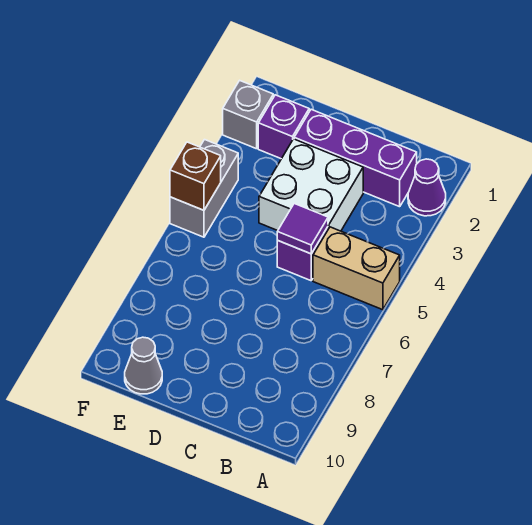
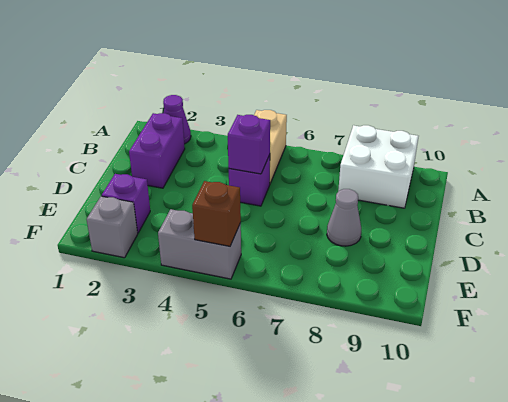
purple 1x3 brick [294,109,417,207] -> purple 1x2 brick [129,113,185,188]
white 2x2 brick [259,139,363,231] -> white 2x2 brick moved to [338,125,418,208]
purple 1x1 tile [277,203,328,254] -> purple 1x1 brick [228,115,270,174]
grey 1x1 cone [125,337,162,394] -> grey 1x1 cone moved to [327,189,361,246]

